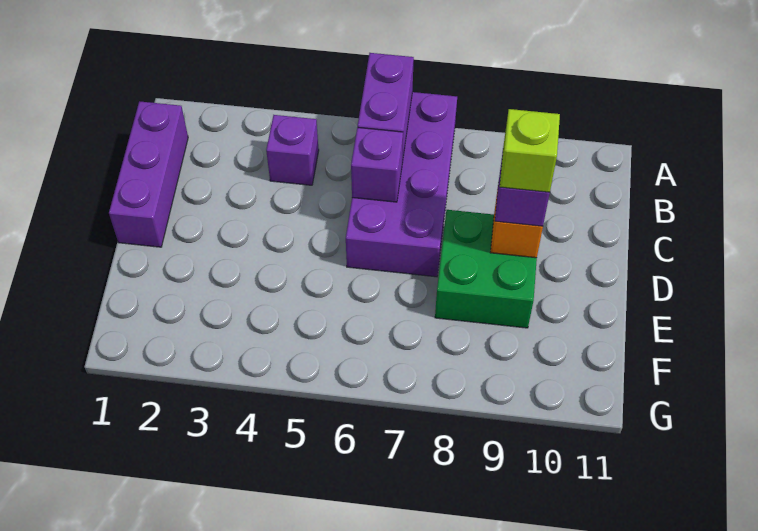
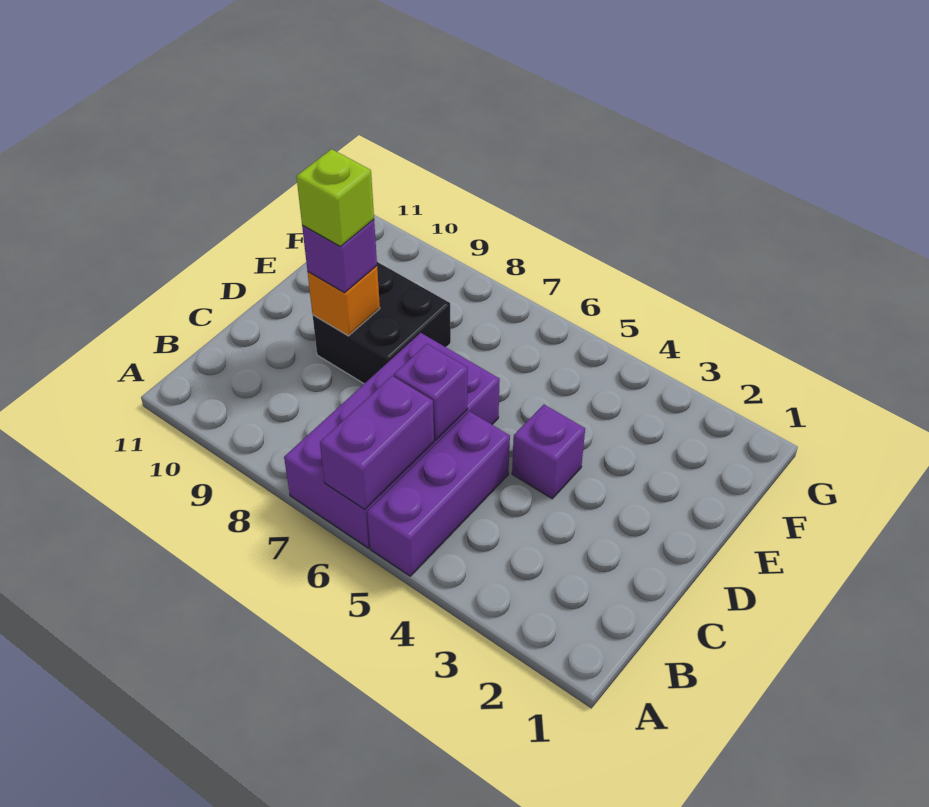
purple 1x3 brick [109,101,188,247] -> purple 1x3 brick moved to [367,411,510,576]
purple 1x1 brick [266,115,319,185] -> purple 1x1 brick moved to [512,405,585,499]
green 2x2 brick [435,210,537,328] -> black 2x2 brick [313,262,451,384]

